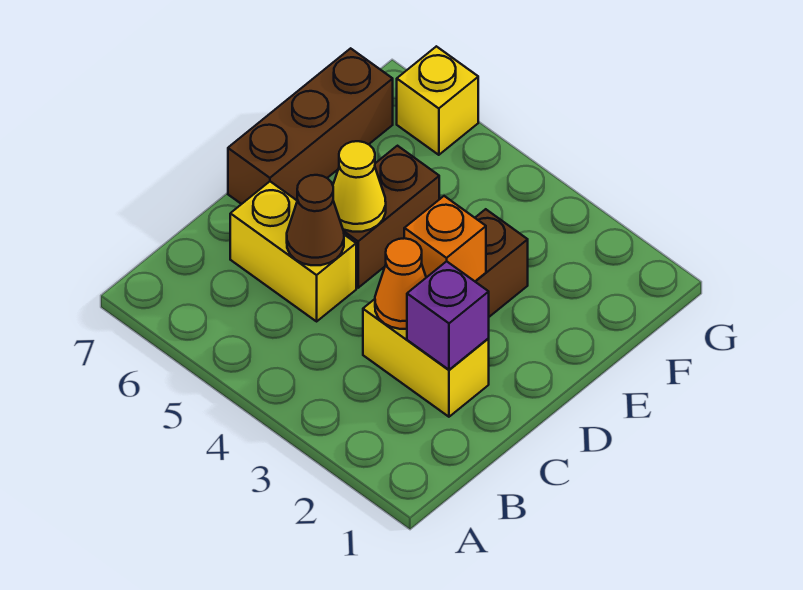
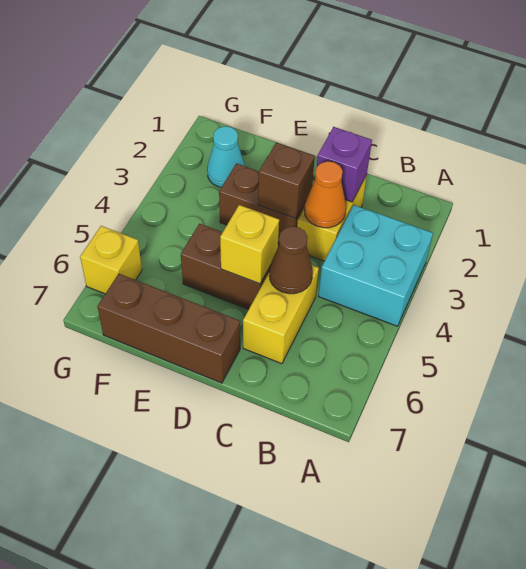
none -> cyan 2x2 brick [318,205,433,326]
orange 1x1 brick [404,196,486,281] -> brown 1x1 brick [258,142,315,219]
yellow 1x1 cone [333,141,386,232] -> yellow 1x1 brick [220,205,279,284]
none -> cyan 1x1 cone [207,126,245,187]

